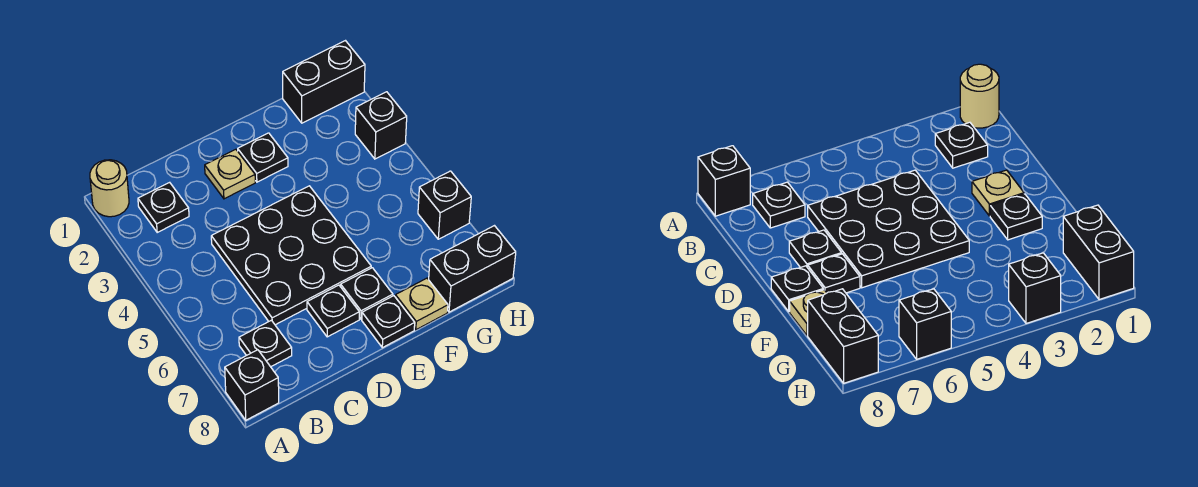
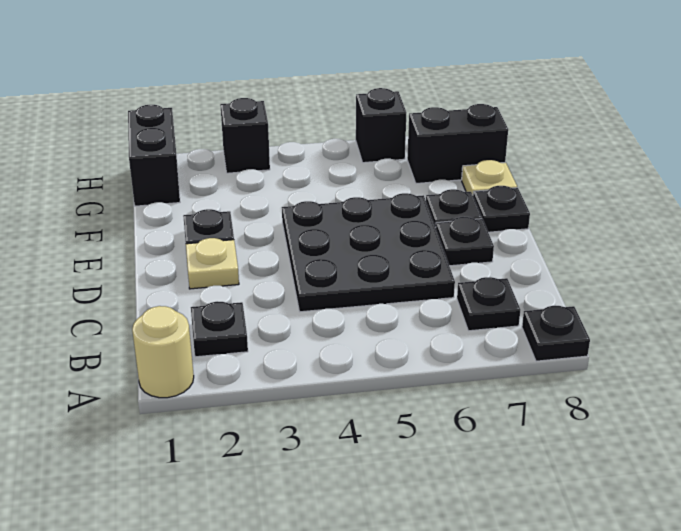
black 1x1 brick [225,350,279,420] -> black 1x1 plate [522,306,590,361]
black 1x2 brick [429,226,516,312] -> black 1x2 brick turned to [407,104,508,184]

